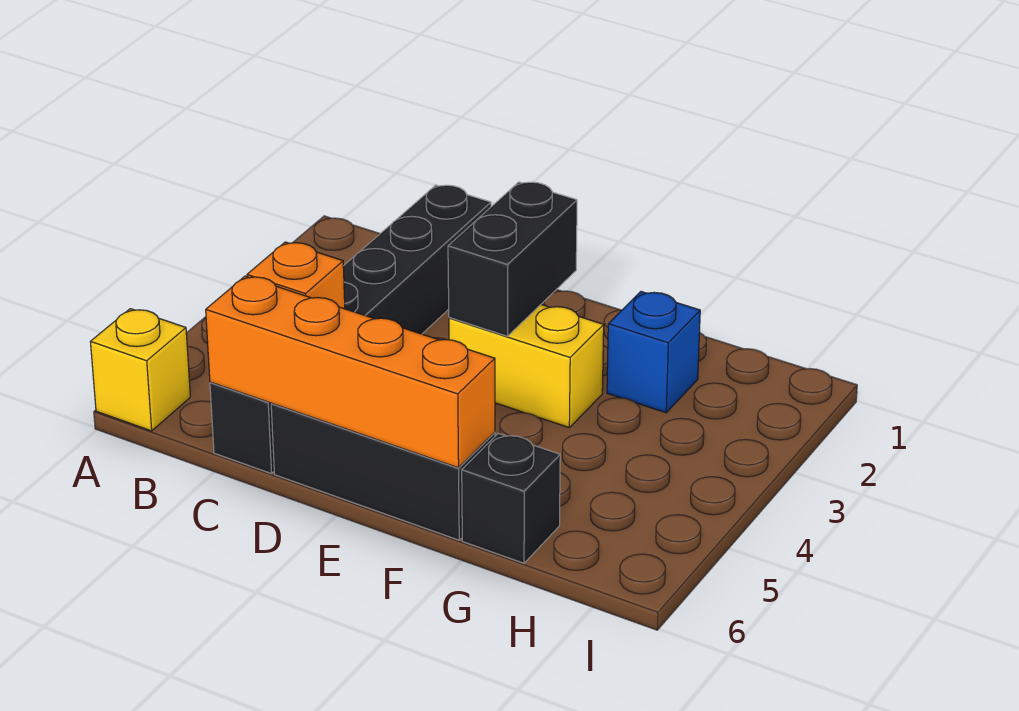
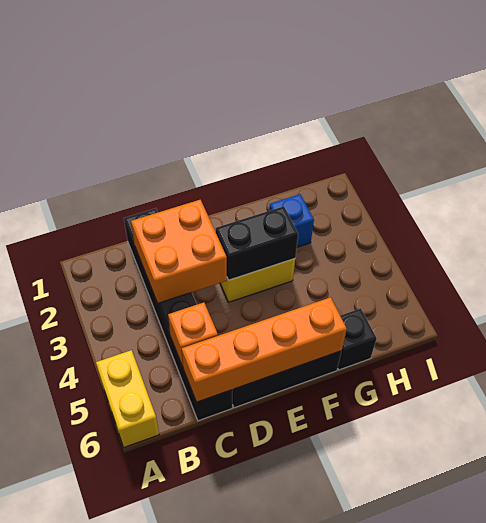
yellow 1x1 brick [91,309,190,431] -> yellow 1x2 brick [96,350,159,447]
none -> orange 2x2 brick [131,200,227,303]
black 1x2 brick [448,182,577,336] -> black 1x2 brick turned to [215,206,298,280]

